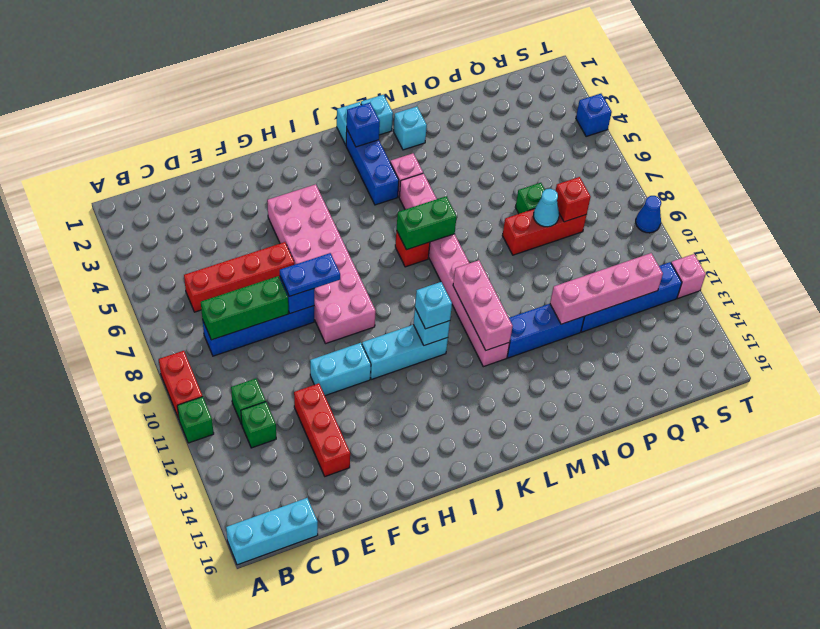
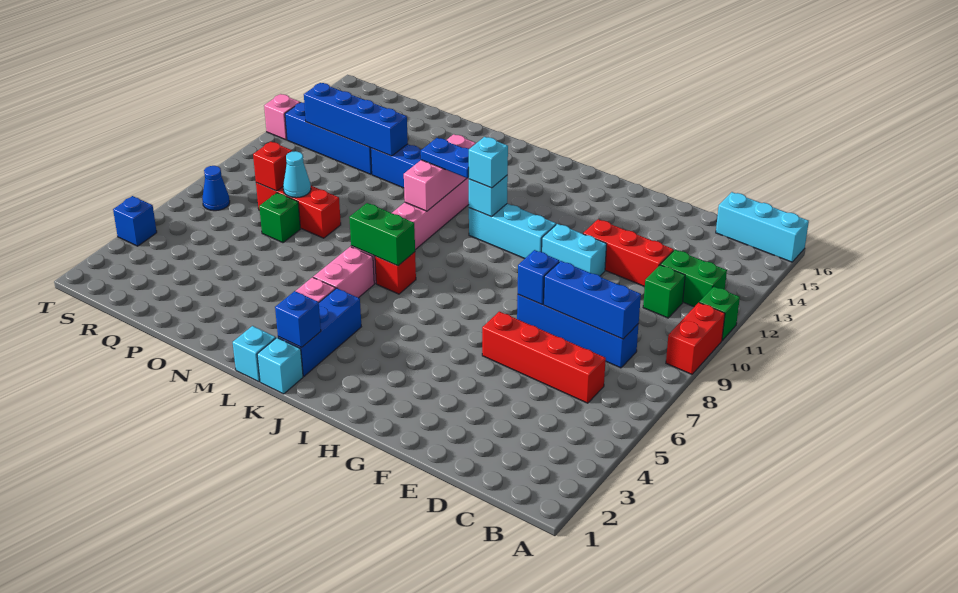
green 1x3 brick [201,276,288,340] -> blue 1x3 brick [544,261,641,339]
green 1x1 brick [241,402,276,448] -> green 1x2 brick [661,250,727,307]
red 1x3 brick [294,383,350,476] -> red 1x3 brick turned to [583,219,674,286]
blue 1x2 plate [280,253,340,296] -> blue 1x2 plate moved to [421,138,469,178]
pink 2x6 brick [267,184,376,344] -> none
cyan 1x1 brick [394,107,427,150] -> none
pink 1x4 brick [550,253,663,324] -> blue 1x4 brick [304,83,408,156]
blue 1x1 cone [636,196,661,233] -> blue 1x1 cone moved to [202,166,230,211]

